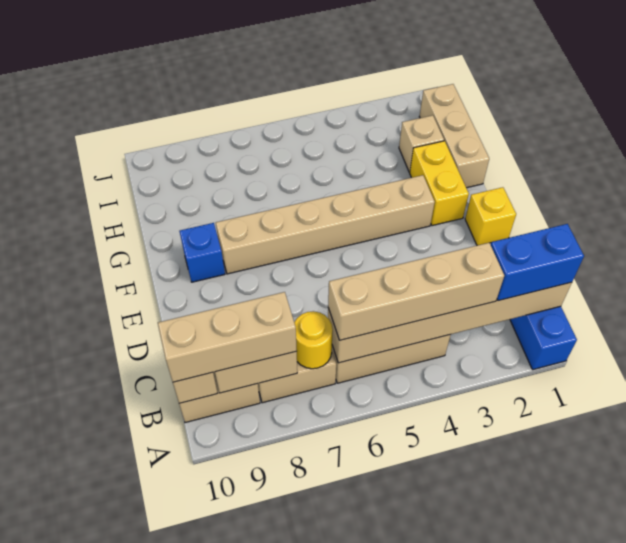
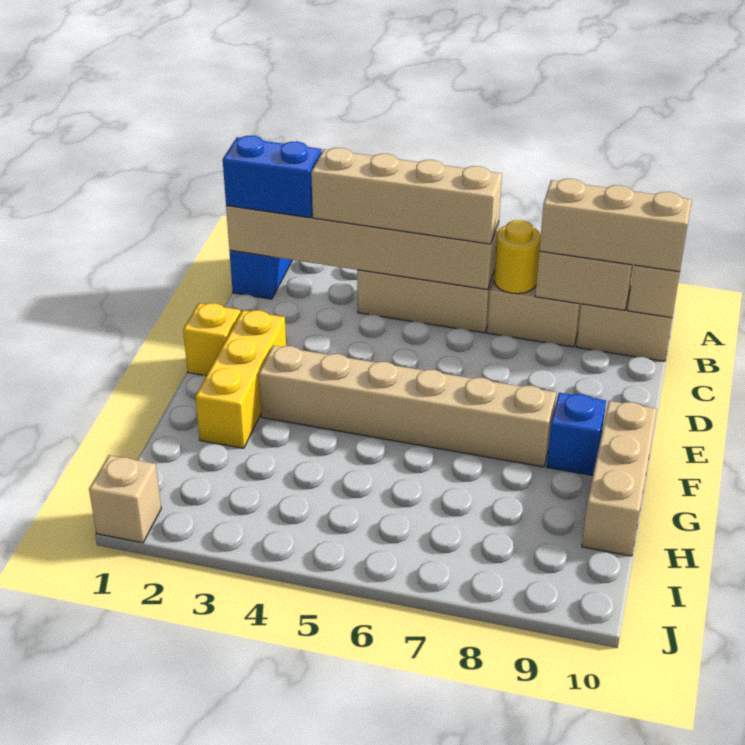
yellow 1x2 brick [410,141,469,226] -> yellow 1x3 brick [195,310,286,448]
tan 1x3 brick [419,84,489,188] -> tan 1x3 brick moved to [582,401,657,556]
tan 1x1 brick [399,115,444,172] -> tan 1x1 brick moved to [89,455,161,543]

